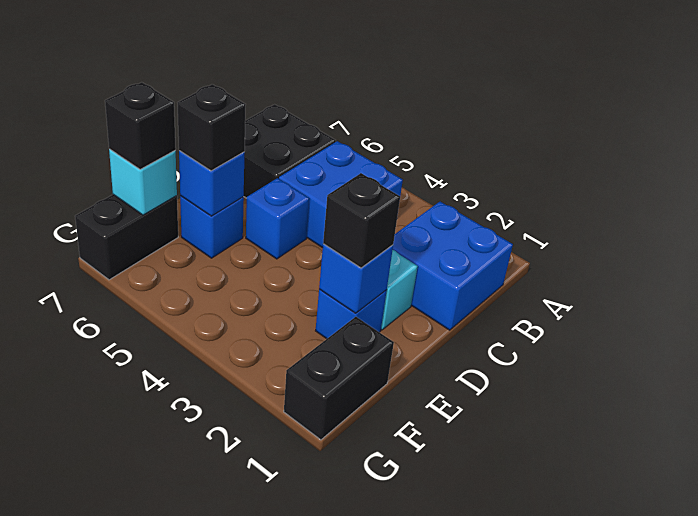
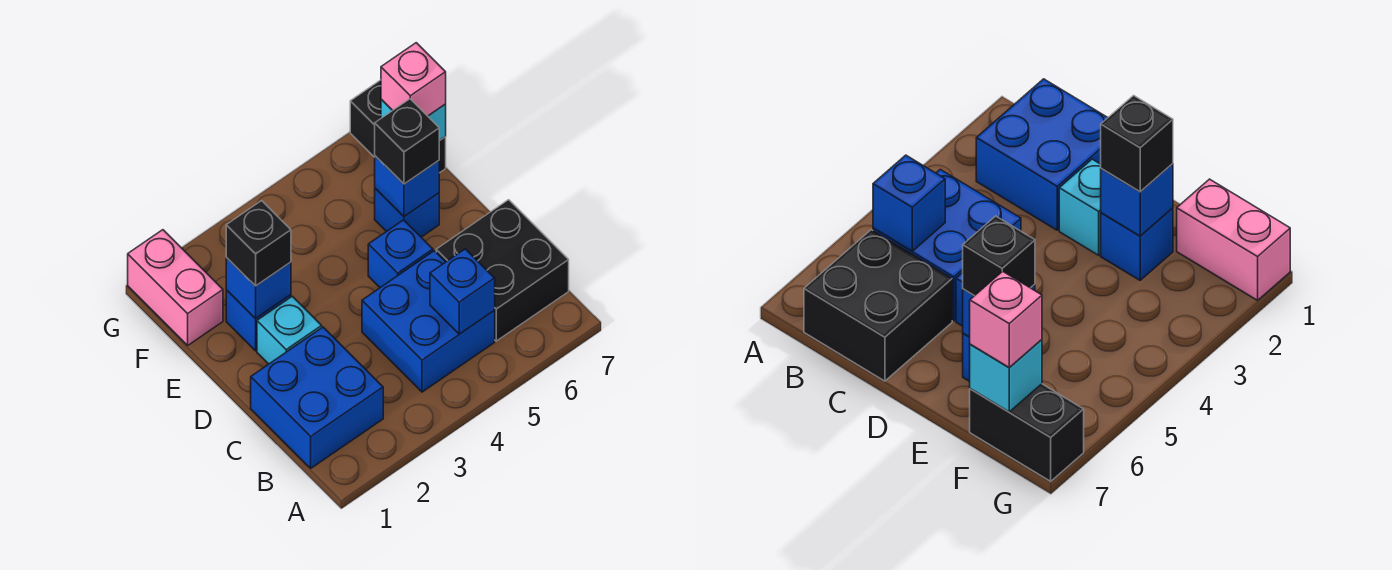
none -> blue 1x1 brick [430,249,495,334]
black 1x2 brick [284,317,394,440] -> pink 1x2 brick [128,230,223,345]
black 1x1 brick [105,82,176,169] -> pink 1x1 brick [381,43,446,116]

